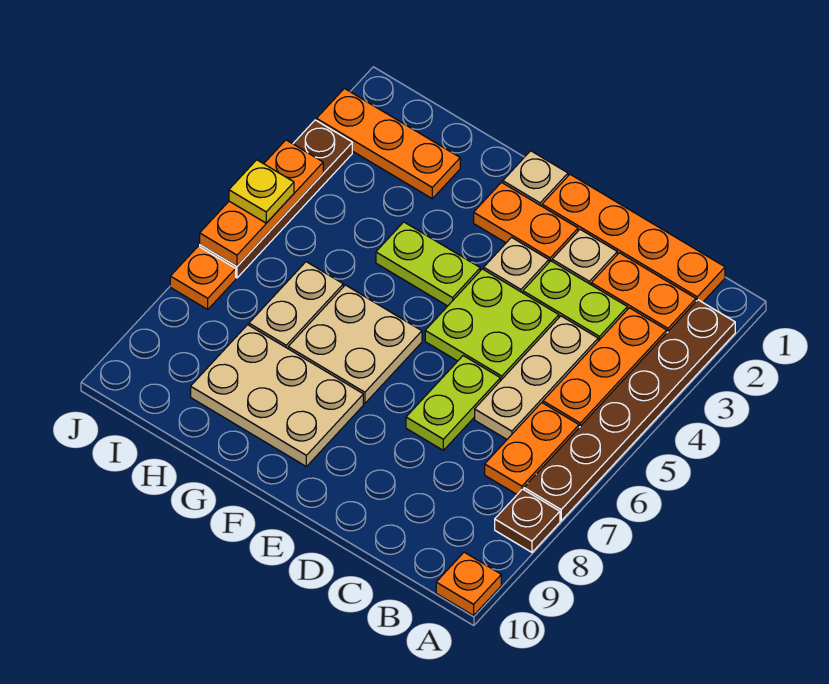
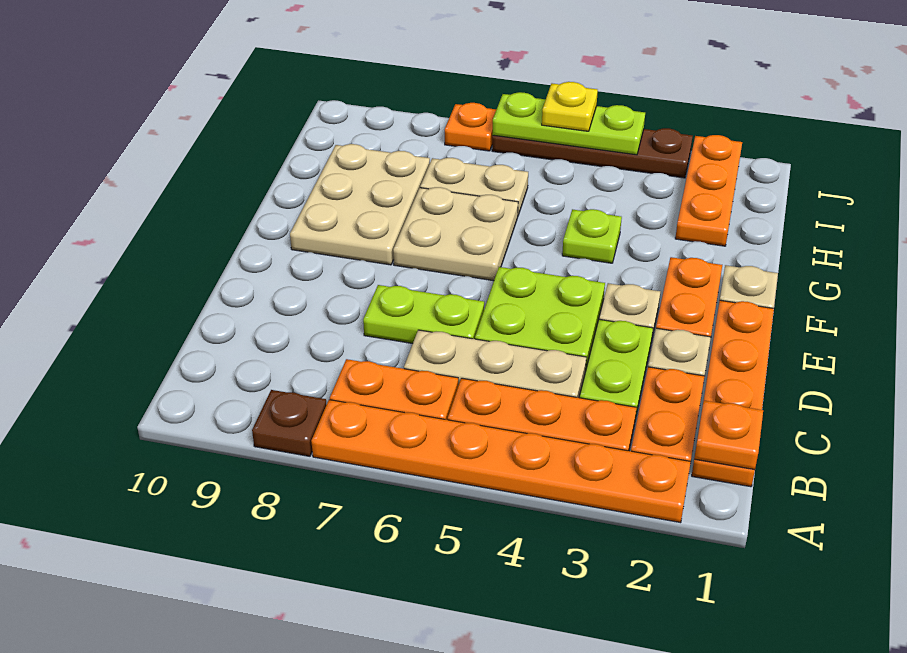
brown 1x6 plate [524,300,735,521] -> orange 1x6 plate [311,400,691,523]
orange 1x1 plate [436,552,501,616] -> orange 1x1 plate moved to [694,401,763,470]
lime 1x2 plate [376,222,480,306] -> lime 1x1 plate [562,209,622,263]
orange 1x3 plate [200,140,323,266] -> lime 1x3 plate [492,92,645,155]

